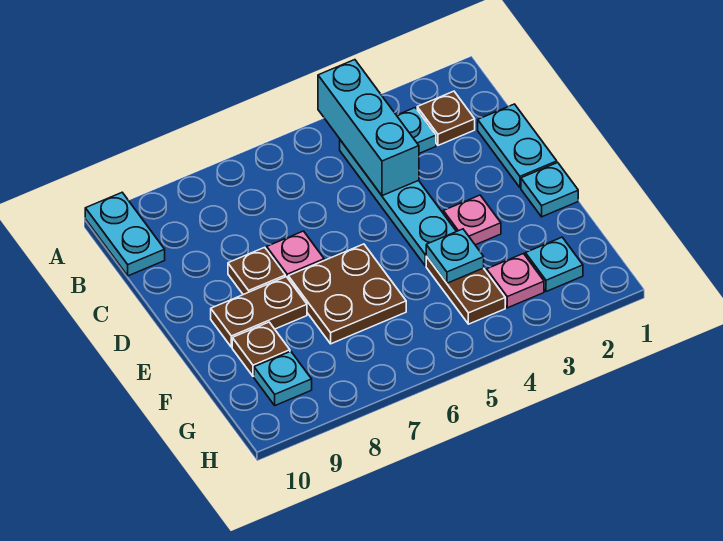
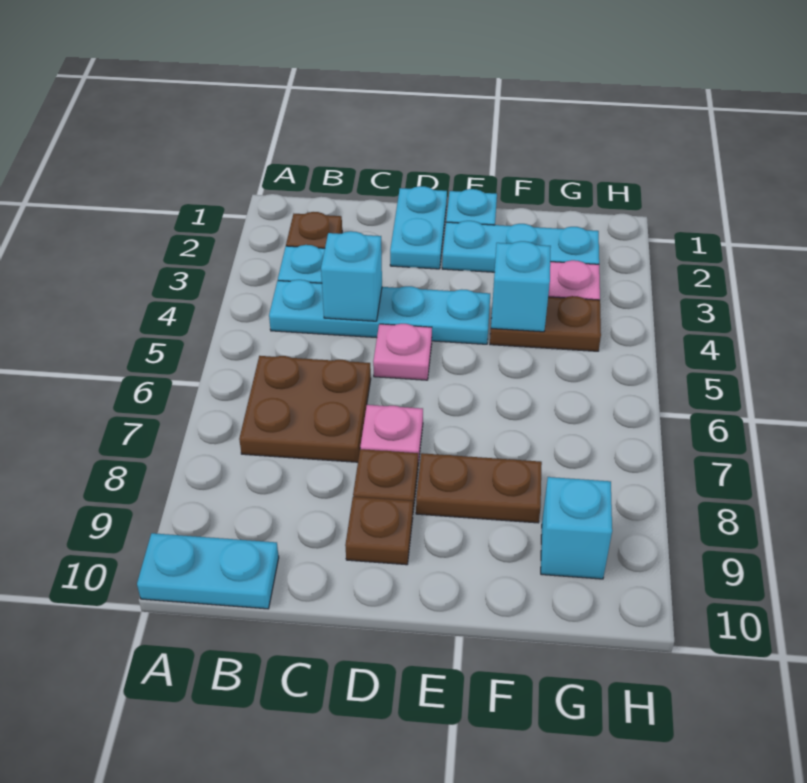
cyan 1x3 brick [318,60,419,196] -> cyan 1x1 brick [321,231,382,321]
cyan 1x2 plate [478,104,557,188] -> cyan 1x2 plate turned to [390,186,447,269]
pink 1x1 plate [443,195,501,245] -> pink 1x1 plate moved to [373,324,432,380]
brown 2x2 plate [288,244,406,344] -> brown 2x2 plate moved to [239,356,371,462]
brown 1x2 plate [211,277,307,347] -> brown 1x2 plate turned to [416,453,542,523]
cyan 1x1 plate [426,229,484,283] -> cyan 1x1 brick [491,241,551,332]
brown 1x1 plate [232,322,290,376] -> brown 1x1 plate moved to [345,497,413,565]
cyan 1x1 plate [525,237,583,292] -> cyan 1x3 plate [442,221,599,272]
cyan 1x1 plate [254,351,312,405] -> cyan 1x1 brick [541,477,612,579]

